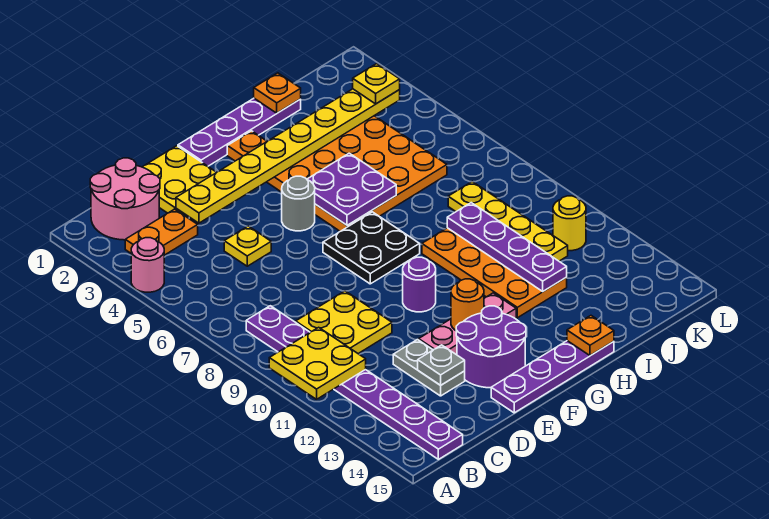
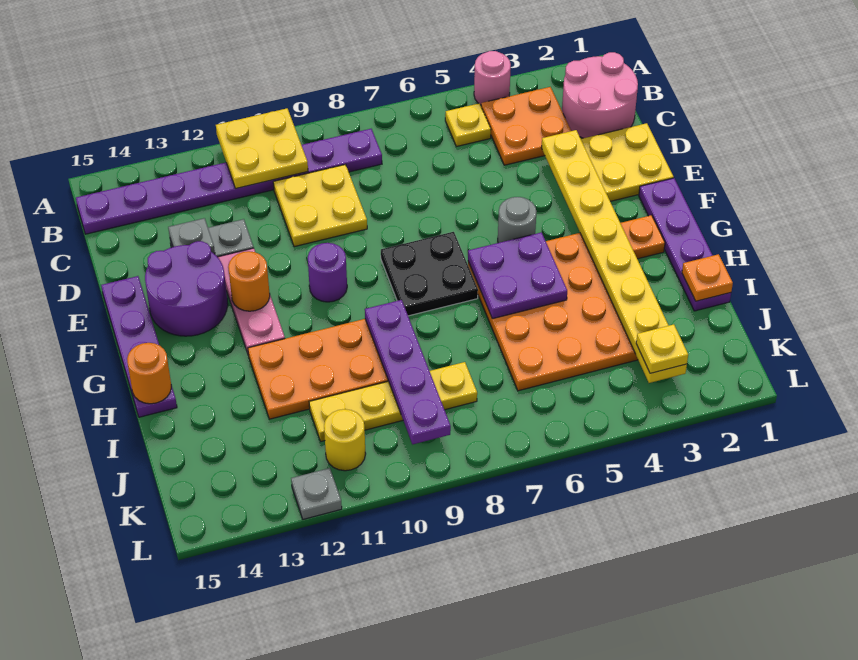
orange 1x2 plate [125,209,198,255] -> orange 2x2 plate [481,87,571,165]
yellow 1x1 plate [224,226,271,266] -> yellow 1x1 plate moved to [445,103,491,147]
orange 1x1 plate [567,316,614,356] -> orange 1x1 round brick [127,343,171,404]
purple 1x4 plate [447,203,567,291] -> purple 1x4 plate turned to [365,300,451,444]
none -> grey 1x1 plate [291,468,342,519]

